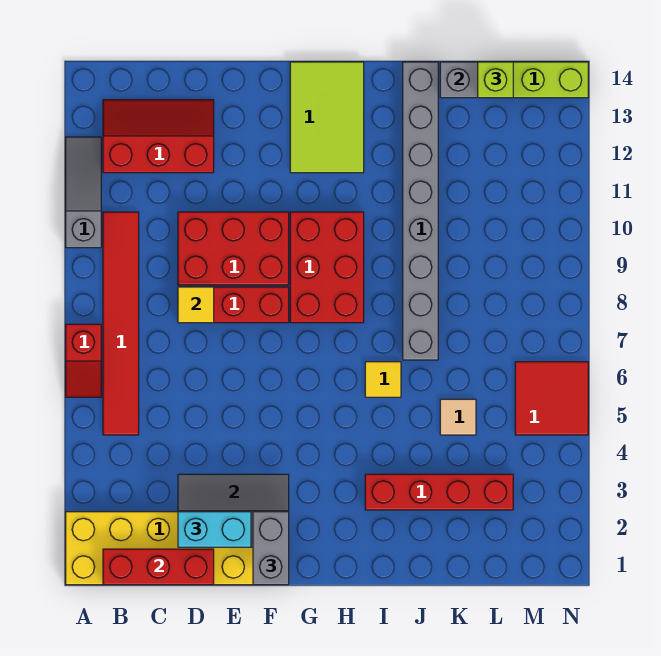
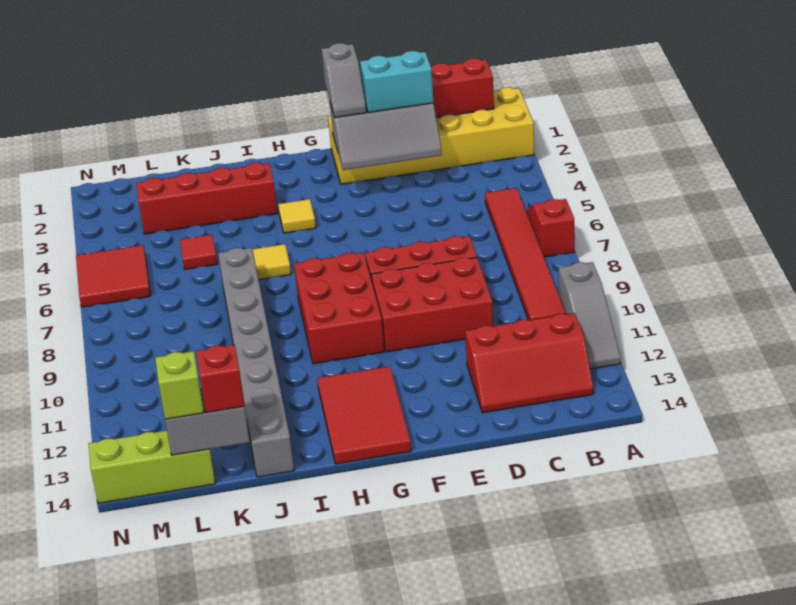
yellow 1x1 tile [178,287,214,323] -> yellow 1x1 tile moved to [278,199,316,233]
grey 1x2 brick [253,512,289,585] -> grey 1x2 slope [322,43,366,118]
lime 2x3 tile [290,62,364,173] -> red 2x3 tile [317,366,411,464]
tan 1x1 tile [440,399,476,435] -> red 1x1 tile [180,234,217,269]
none -> red 1x1 brick [196,345,245,413]

